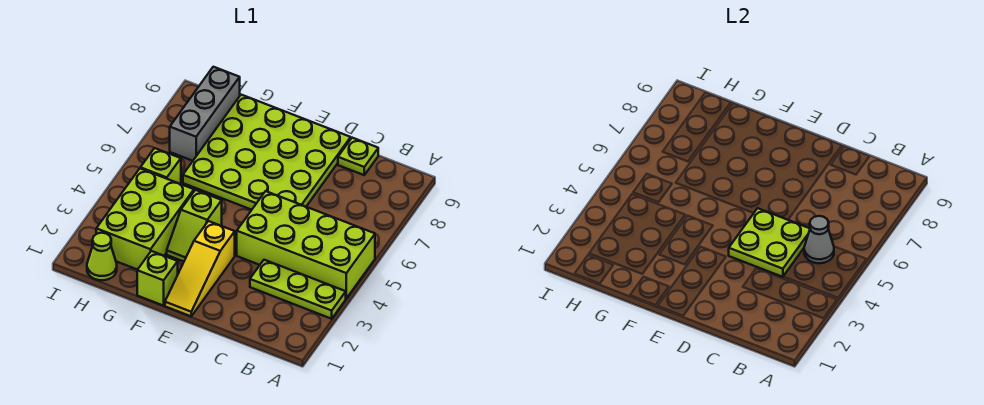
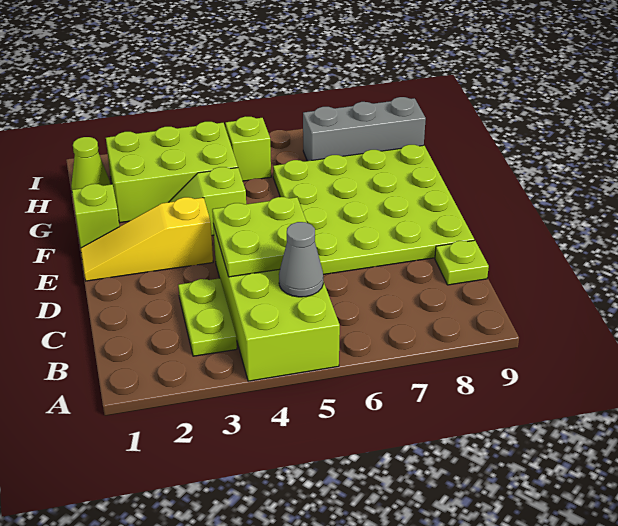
lime 1x3 plate [250,260,346,319] -> lime 1x2 plate [178,278,237,356]

